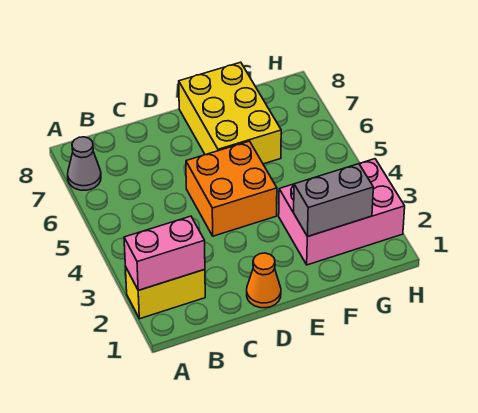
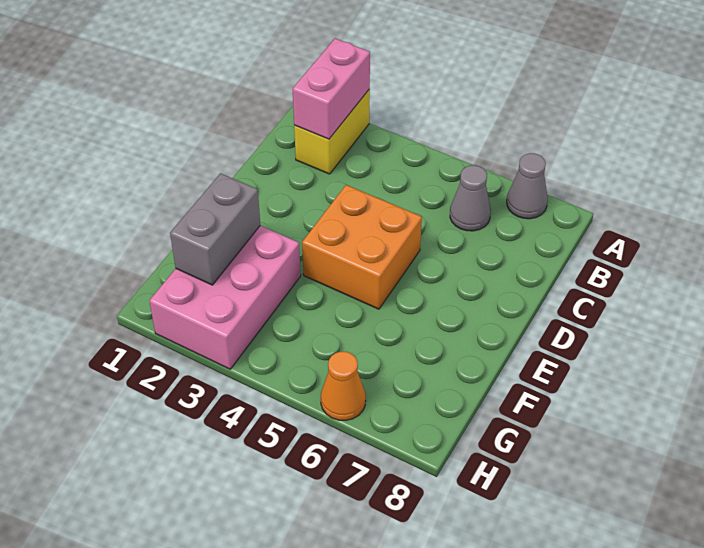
none -> grey 1x1 cone [450,165,491,231]
orange 1x1 cone [247,253,281,308] -> orange 1x1 cone moved to [321,352,366,420]
yellow 2x3 brick [179,62,281,164] -> none

